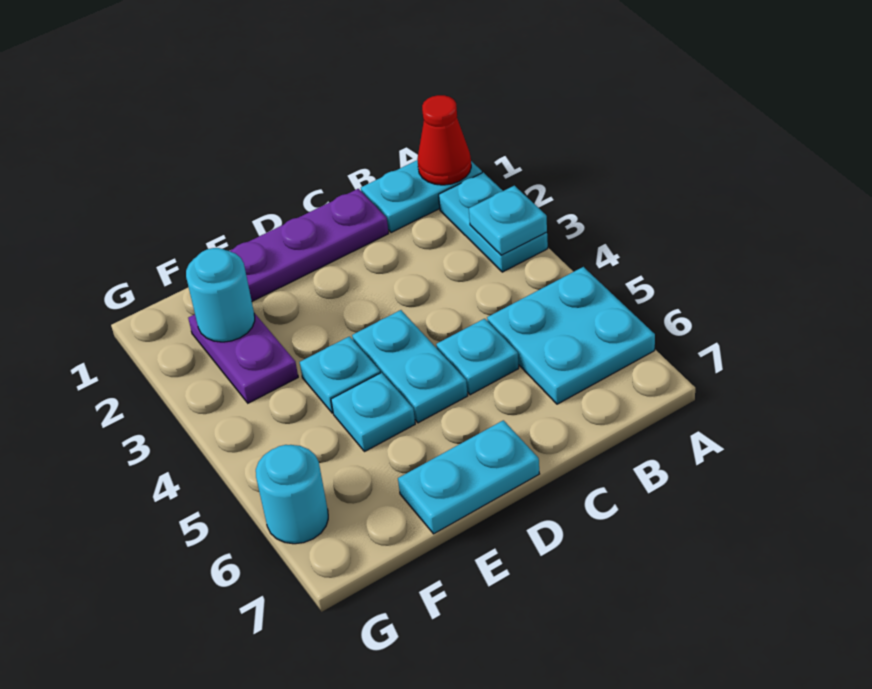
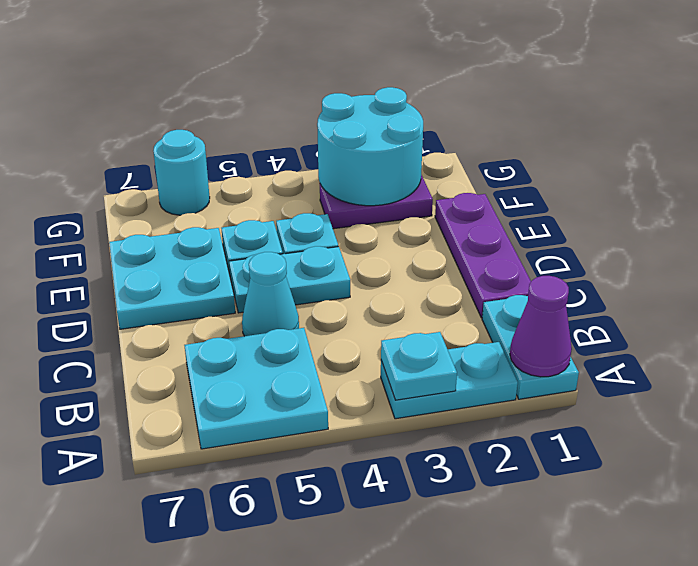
red 1x1 cone [417,95,471,185] -> purple 1x1 cone [510,276,572,377]
cyan 1x1 plate [436,319,519,395] -> cyan 1x1 cone [242,252,299,336]
cyan 1x2 plate [398,420,539,534] -> cyan 2x2 plate [109,227,235,329]
cyan 1x1 round brick [186,248,255,342] -> cyan 2x2 round brick [317,87,423,206]

